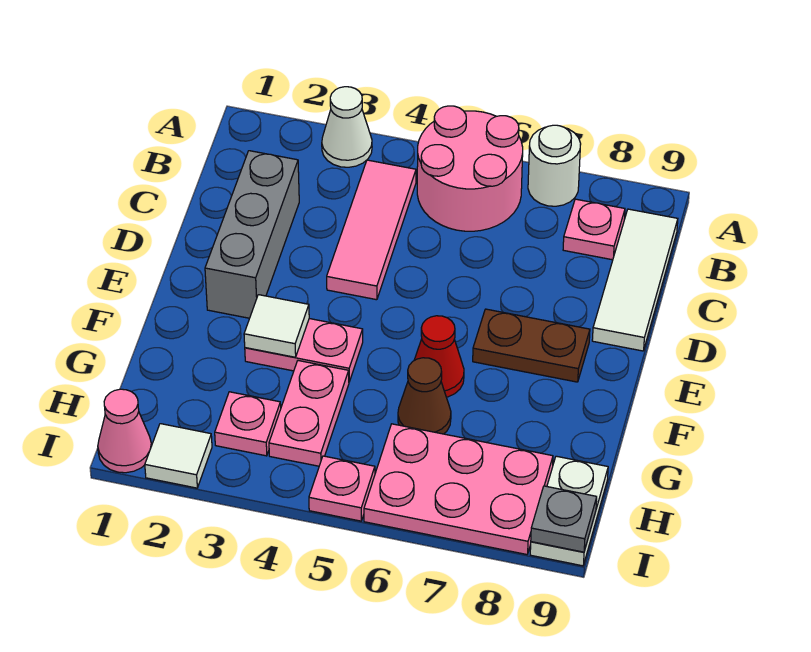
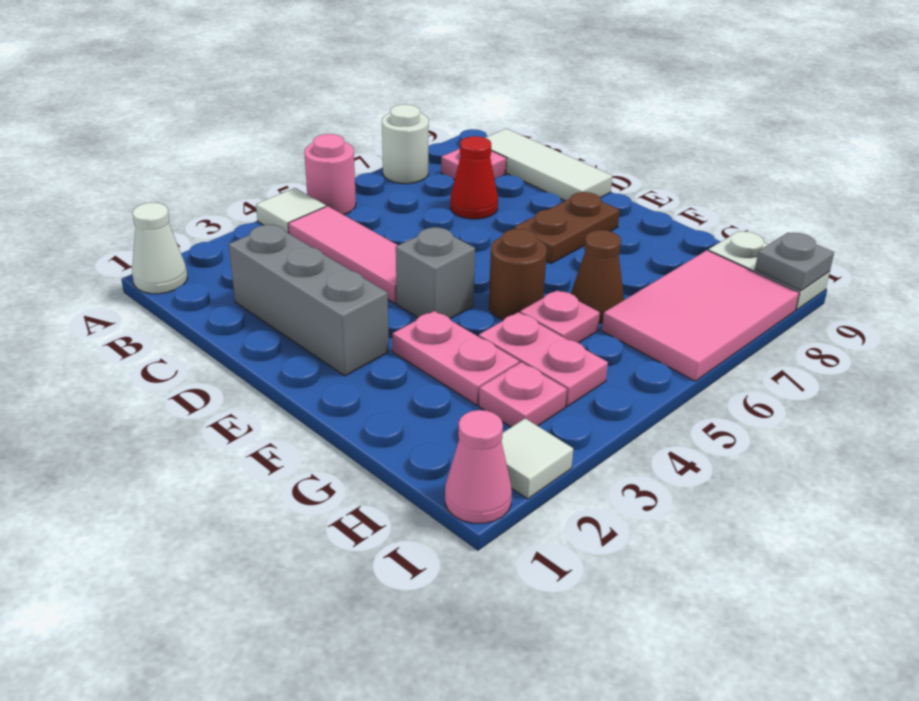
white 1x1 cone [322,87,372,167] -> white 1x1 cone moved to [132,203,187,294]
pink 2x2 round brick [417,106,523,231] -> pink 1x1 round brick [304,134,356,215]
none -> grey 1x1 brick [396,227,475,319]
pink 1x2 plate [245,319,363,382] -> pink 1x2 plate turned to [392,311,519,405]
white 1x1 tile [244,295,309,357] -> white 1x1 tile moved to [256,188,326,233]
none -> brown 1x1 round brick [489,229,547,320]
red 1x1 cone [414,316,464,397] -> red 1x1 cone moved to [450,136,498,219]
pink 2x3 plate [364,424,553,555] -> pink 2x3 tile [602,250,799,381]
pink 1x1 plate [309,456,375,521] -> pink 1x1 plate moved to [520,290,600,343]

